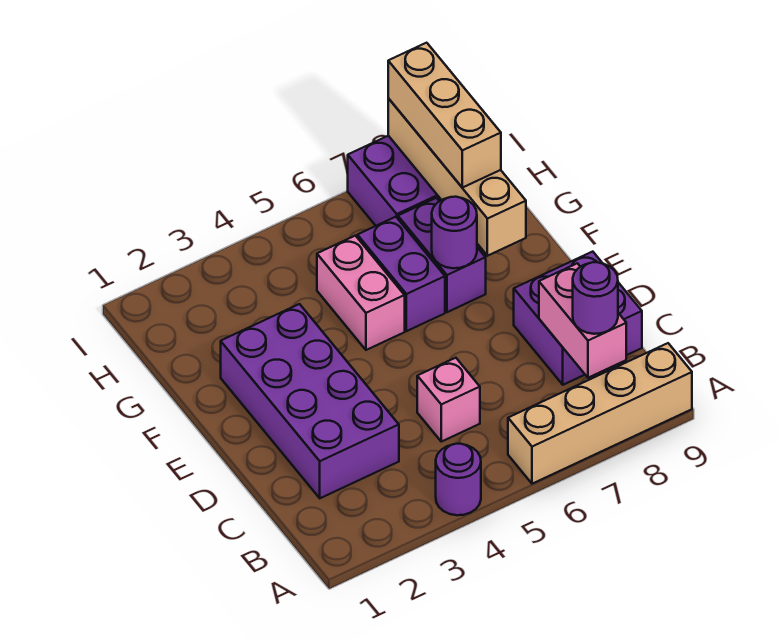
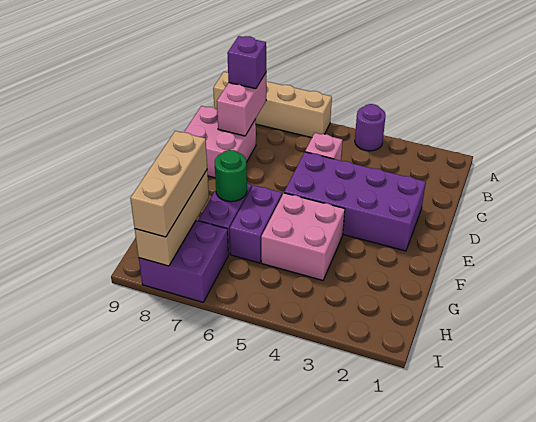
purple 1x1 round brick [573,262,618,334] -> purple 1x1 brick [227,36,266,89]
purple 2x4 brick [221,304,399,498] -> purple 2x4 brick turned to [284,152,426,251]
purple 2x2 brick [514,252,642,385] -> pink 2x2 brick [184,106,256,178]
pink 1x2 brick [317,236,405,350] -> pink 2x2 brick [261,193,345,280]
purple 1x1 round brick [432,197,477,268] -> green 1x1 round brick [215,150,247,202]
tan 1x4 brick [388,98,526,256] -> tan 1x3 brick [135,170,209,266]

